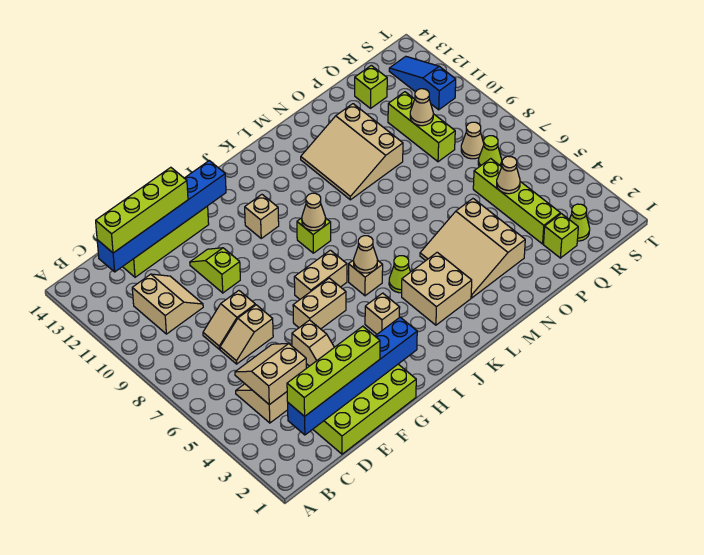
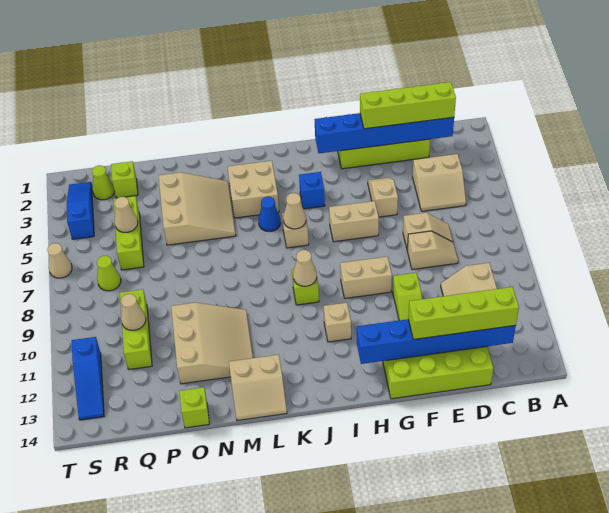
tan 2x2 slope [235,343,306,405] -> tan 2x2 slope moved to [229,355,287,421]
tan 1x2 brick [294,250,347,299] -> tan 1x2 brick moved to [340,257,392,298]
tan 1x1 brick [365,293,400,334] -> blue 1x1 brick [299,172,325,209]
lime 1x1 cone [389,256,410,293] -> blue 1x1 cone [259,197,281,231]
lime 1x4 brick [473,159,560,244] -> lime 1x3 brick [113,196,144,270]
lime 1x1 brick [355,65,387,108] -> lime 1x1 brick moved to [179,387,209,428]
tan 1x1 cone [461,122,484,159] -> tan 1x1 cone moved to [47,243,72,278]
none -> blue 1x3 slope [67,182,94,239]

